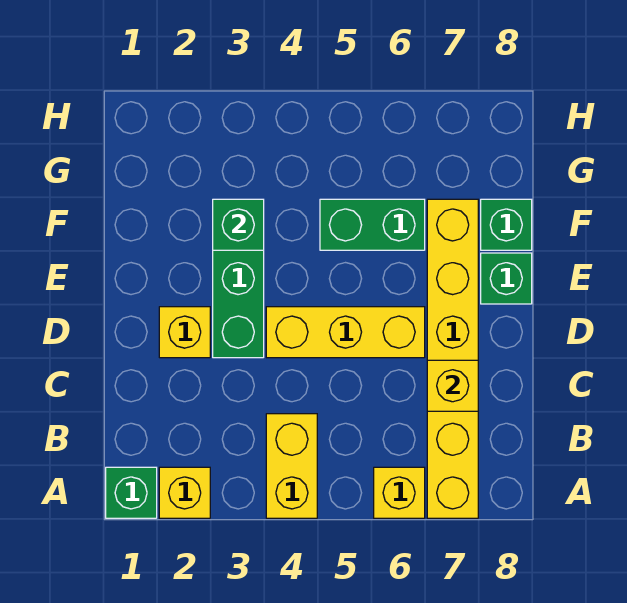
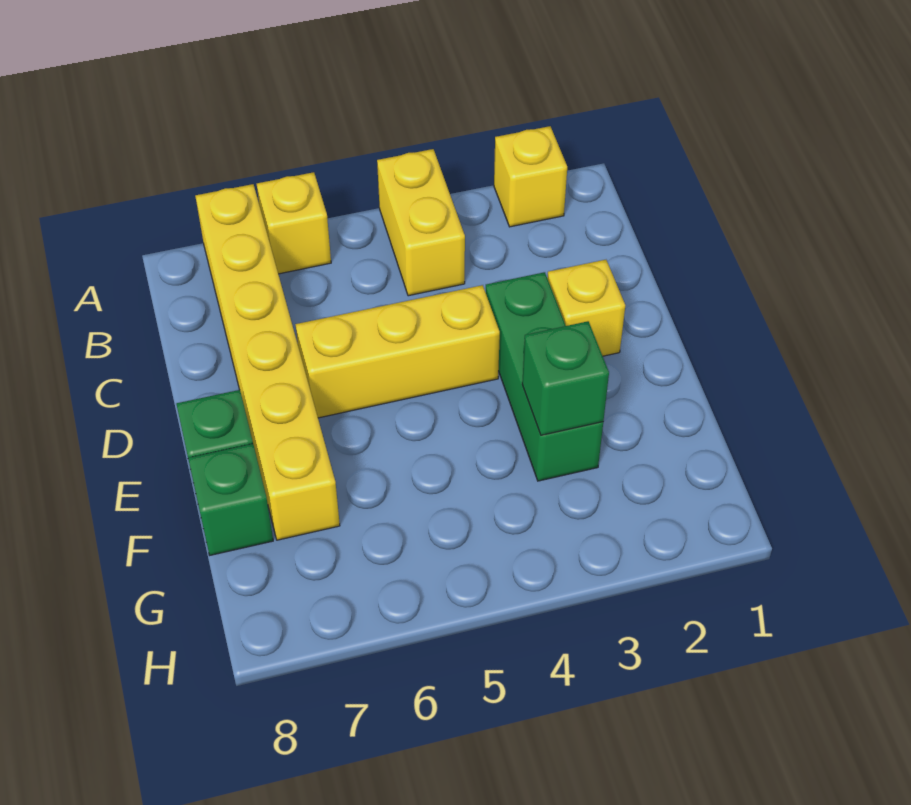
green 1x1 brick [106,467,157,518] -> none
yellow 1x1 brick [427,360,478,411] -> none
green 1x2 brick [320,199,425,250] -> none

